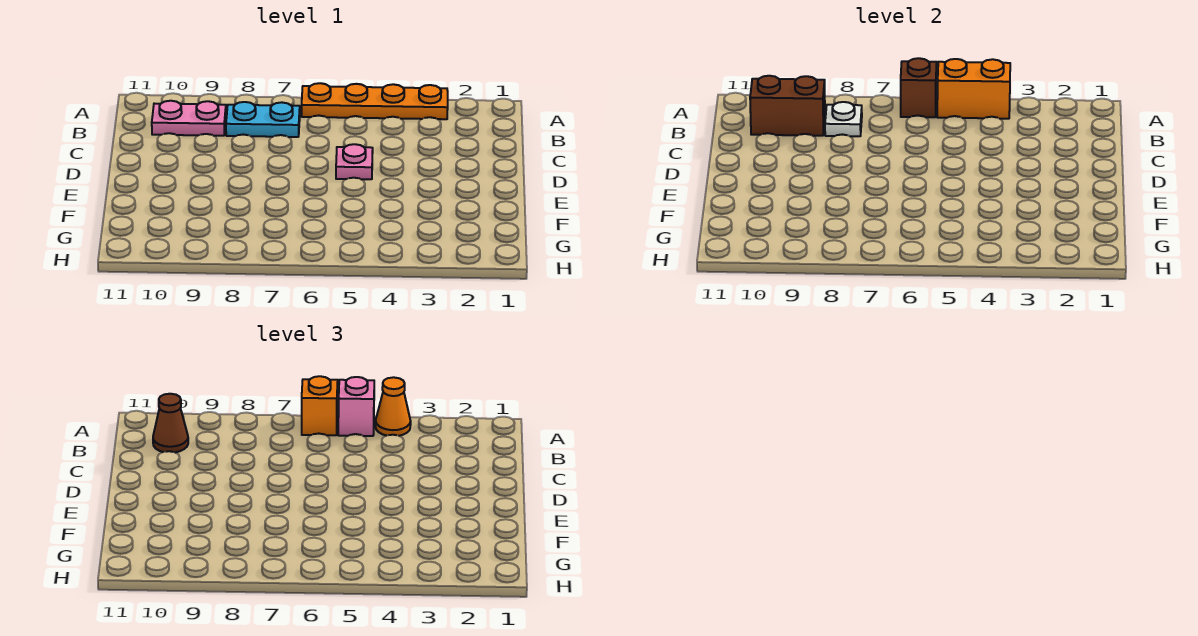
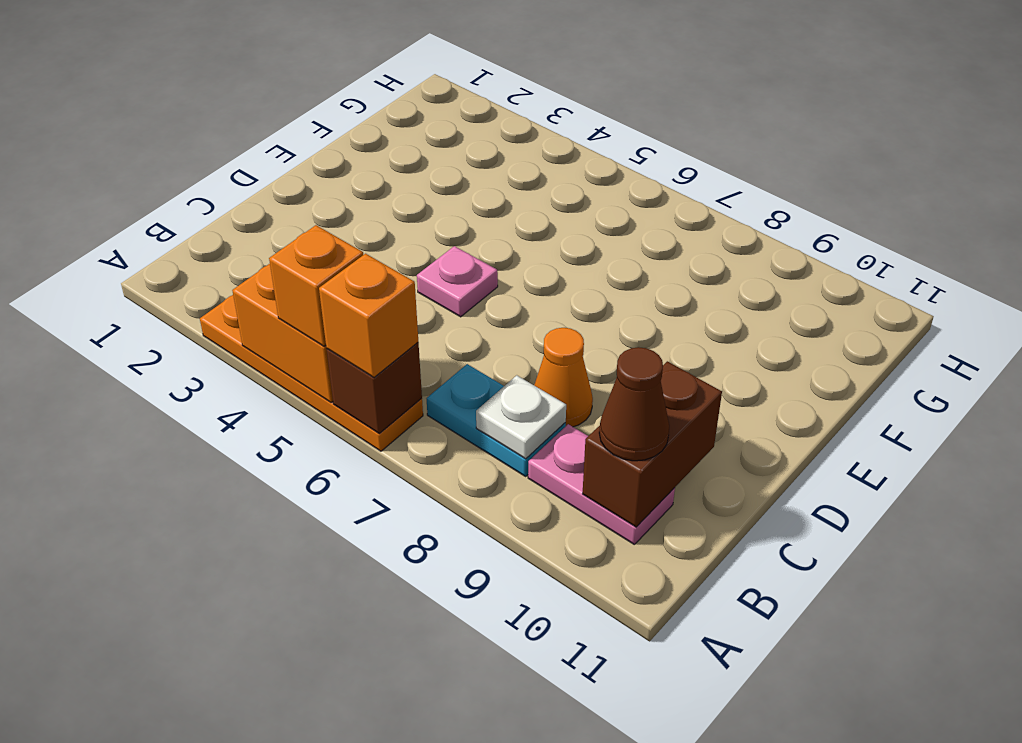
orange 1x1 cone [375,377,411,436] -> orange 1x1 cone moved to [534,328,593,427]
pink 1x1 brick [338,377,374,436] -> orange 1x1 brick [269,225,363,346]
brown 1x2 brick [750,76,825,136] -> brown 1x2 brick turned to [583,361,722,527]

